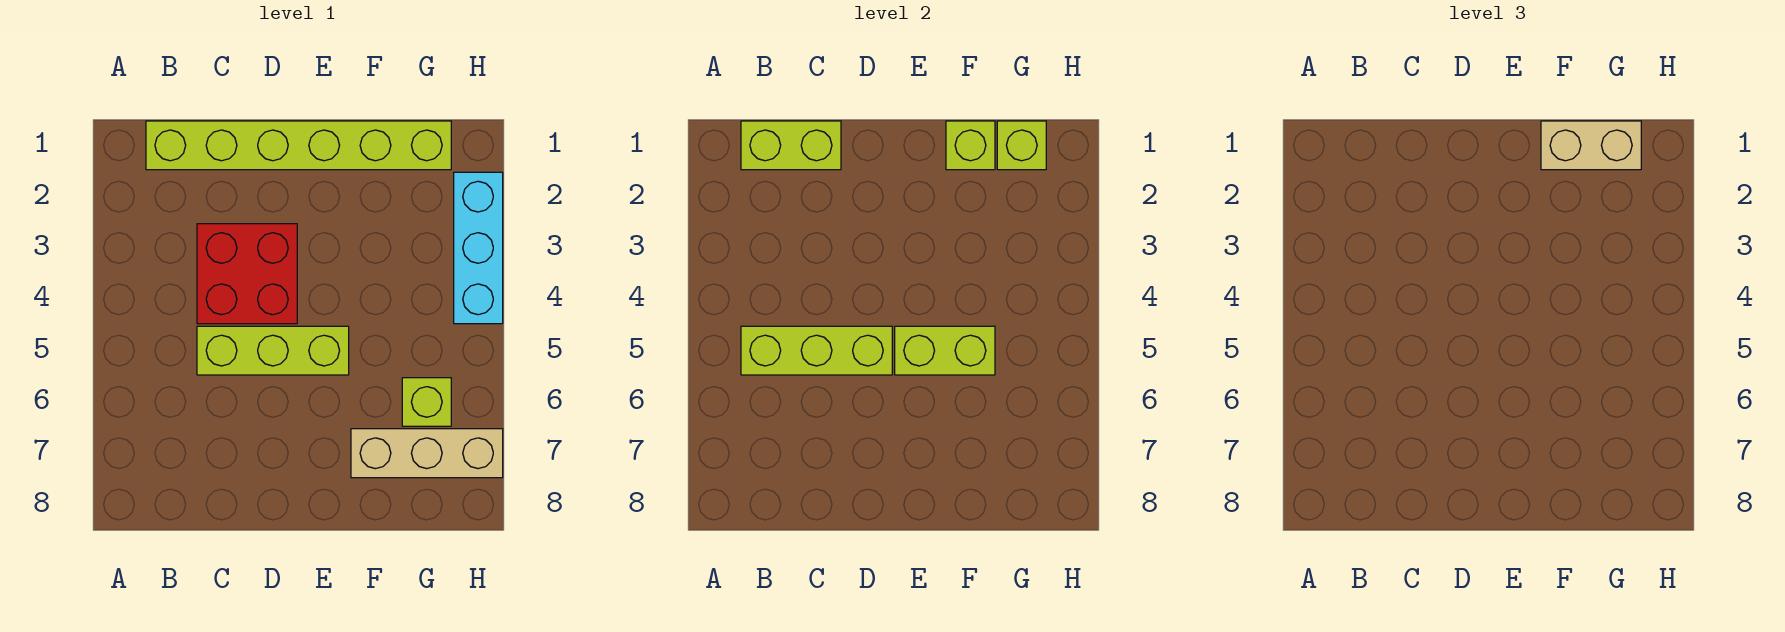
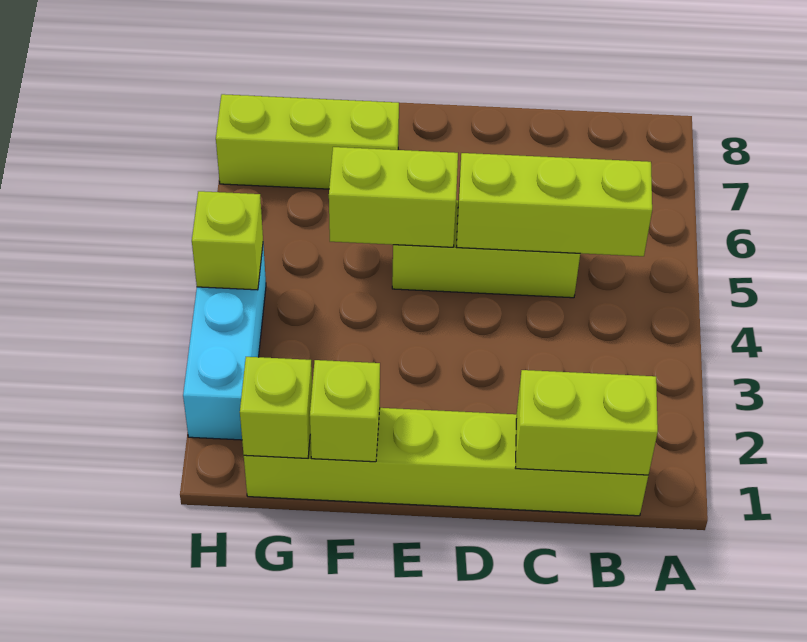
red 2x2 brick [197,224,297,324] -> none
tan 1x2 brick [1541,121,1641,170] -> none
tan 1x3 brick [351,429,503,478] -> lime 1x3 brick [216,94,399,189]
lime 1x1 brick [402,378,451,426] -> lime 1x1 brick moved to [192,191,263,290]

